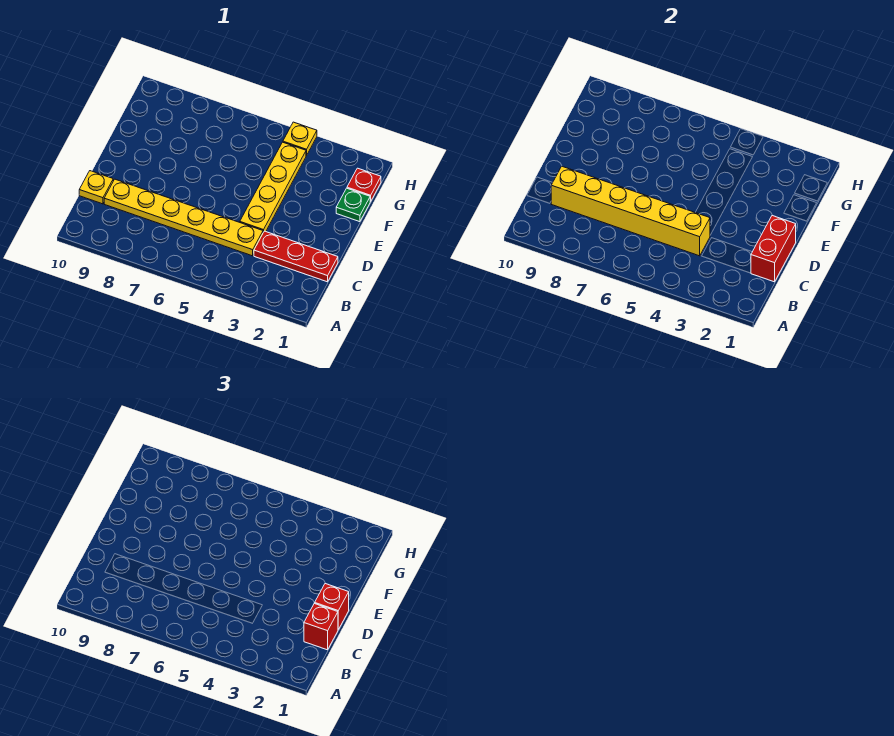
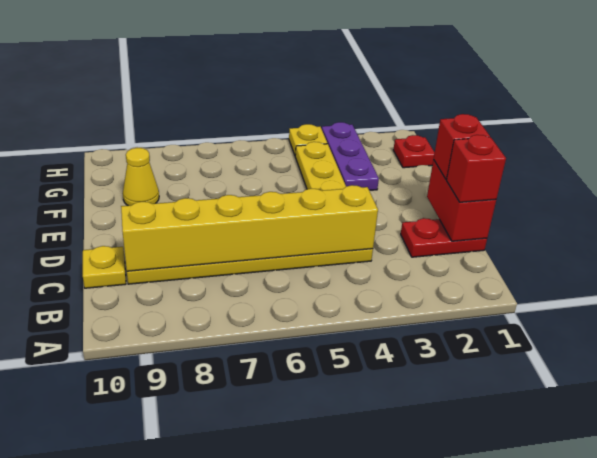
red 1x3 plate [254,231,338,282] -> red 1x2 plate [401,218,487,257]
green 1x1 plate [336,188,371,222] -> none
none -> purple 1x3 plate [322,122,379,190]
none -> yellow 1x1 cone [123,148,159,206]

